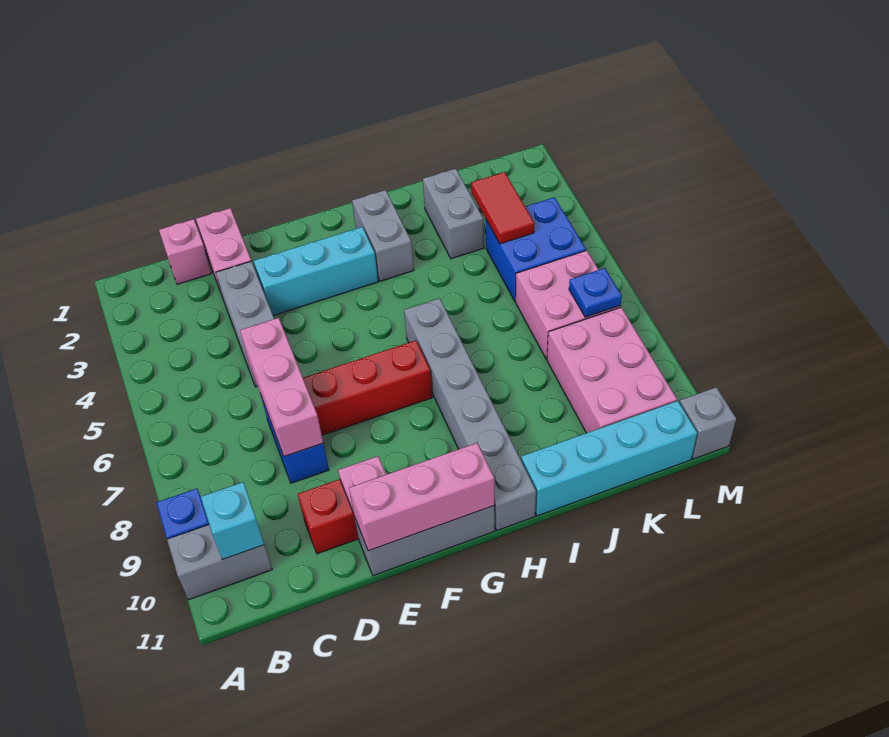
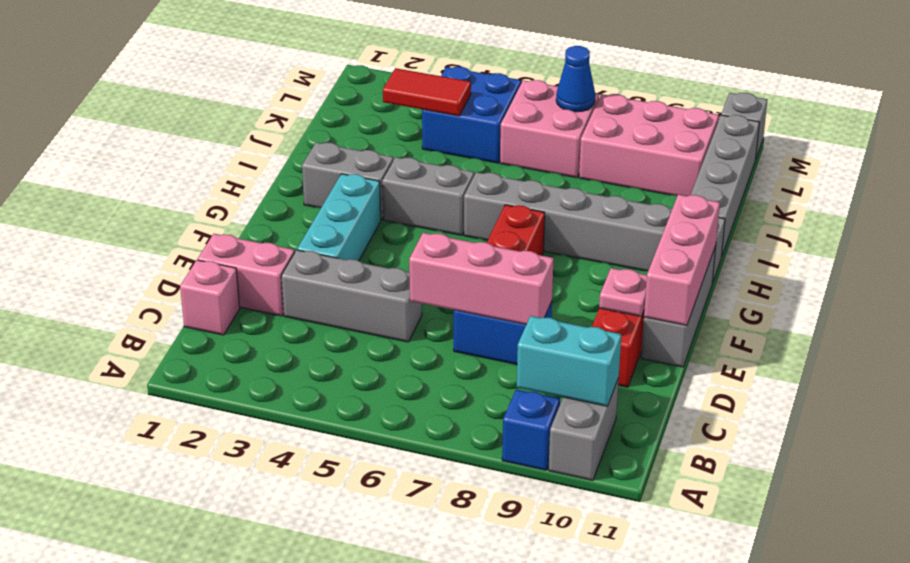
cyan 1x1 brick [201,482,264,560] -> cyan 1x2 brick [517,316,621,406]
cyan 1x4 brick [521,401,697,516] -> grey 1x4 brick [691,115,759,257]
grey 1x2 brick [423,168,484,259] -> grey 1x2 brick moved to [382,157,474,235]
blue 1x1 plate [569,268,622,317] -> blue 1x1 cone [556,46,595,112]

